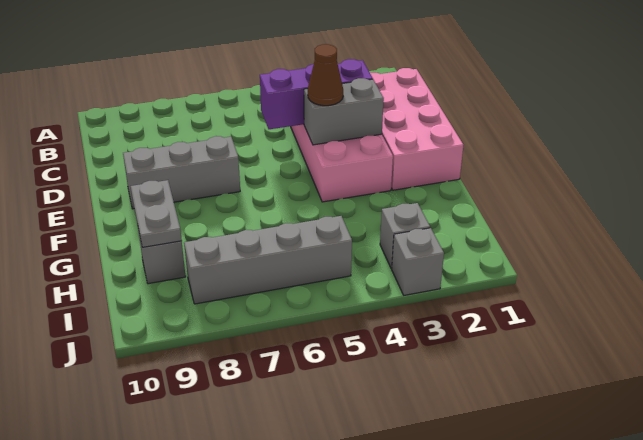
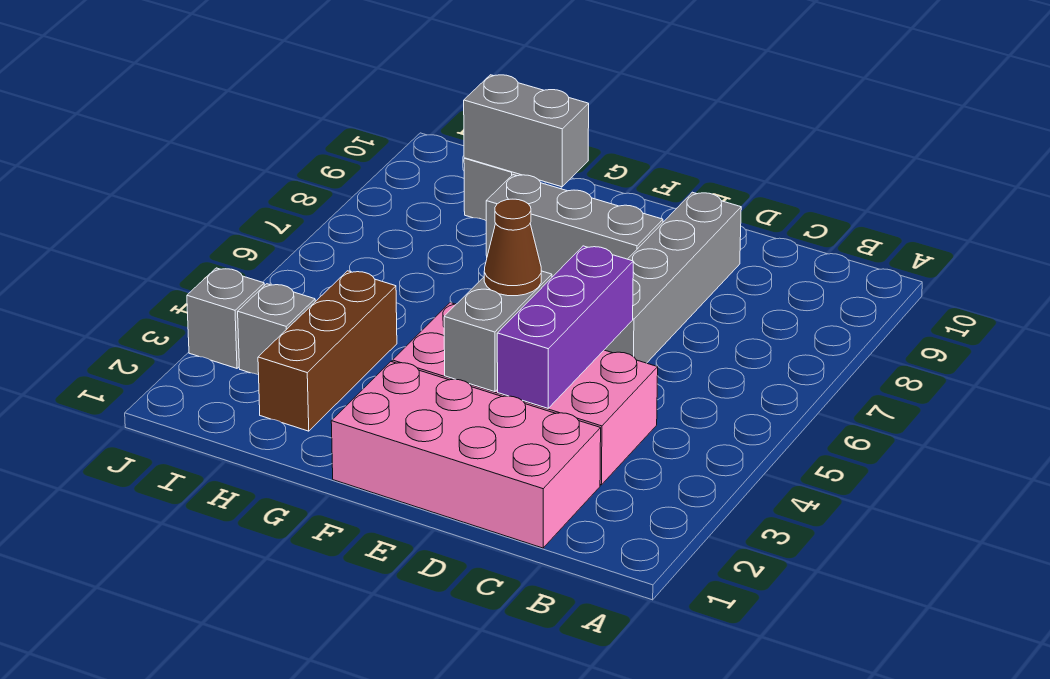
grey 1x3 brick [123,136,240,209] -> grey 1x3 brick turned to [486,175,663,277]
grey 1x2 plate [131,180,182,247] -> grey 1x2 brick [464,75,589,187]
none -> brown 1x3 brick [258,271,397,431]
grey 1x4 brick [184,216,352,304] -> grey 1x4 brick moved to [605,192,741,363]

